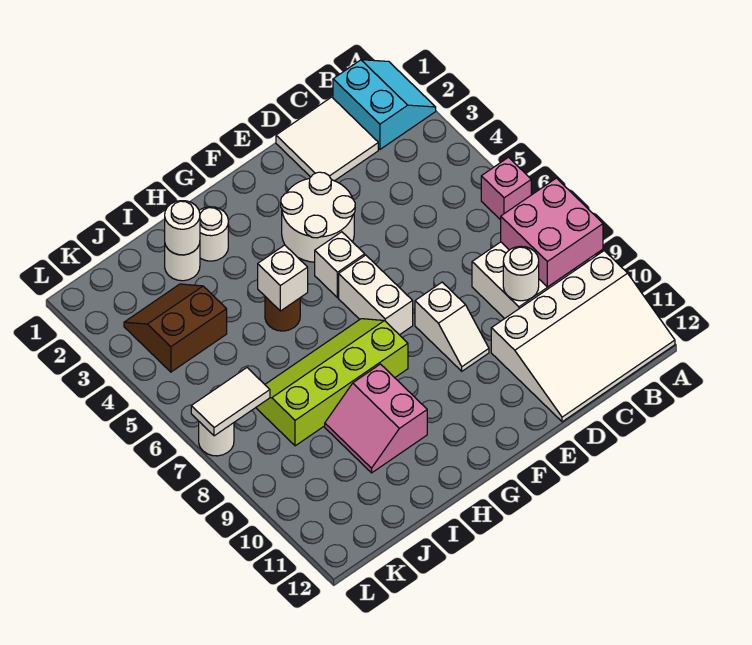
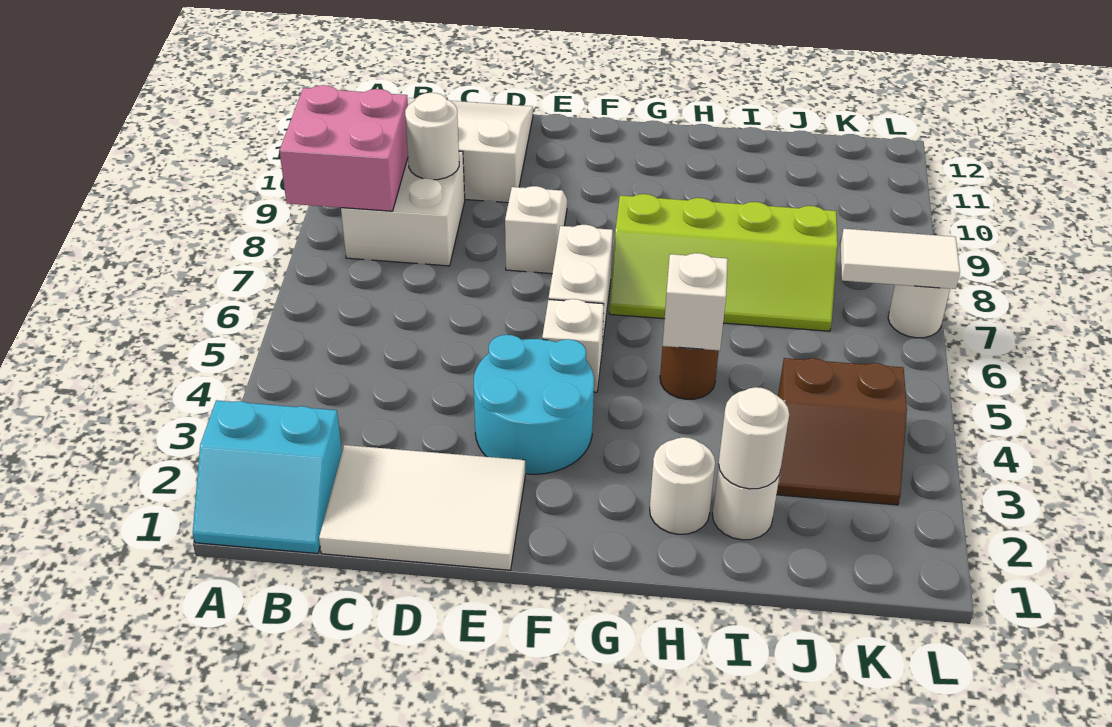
cyan 2x2 slope [333,60,436,149] -> cyan 2x2 slope turned to [193,400,342,553]
pink 1x1 brick [481,157,531,220] -> none
white 2x2 tile [276,97,378,181] -> white 2x3 tile [319,445,525,570]
white 2x2 round brick [281,172,355,262] -> cyan 2x2 round brick [474,335,594,474]
pink 2x2 slope [325,364,427,473] -> none

